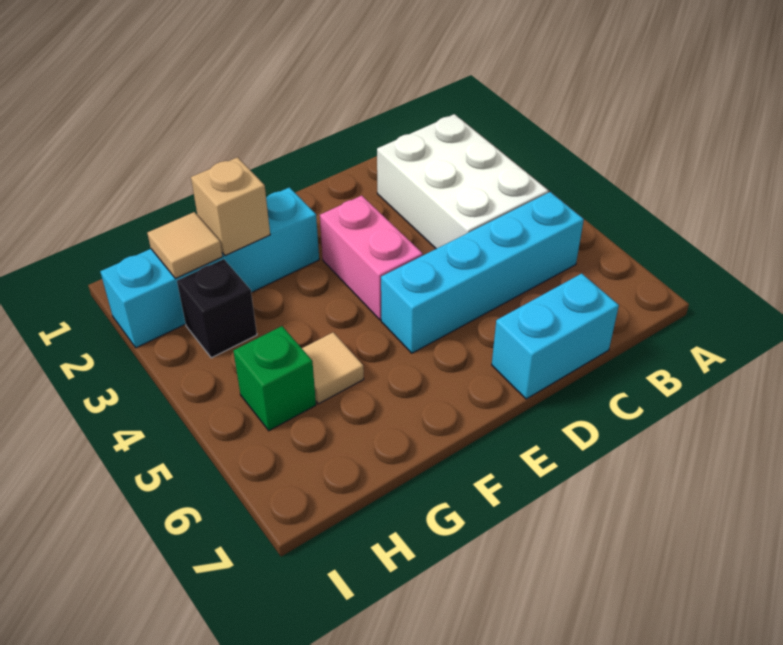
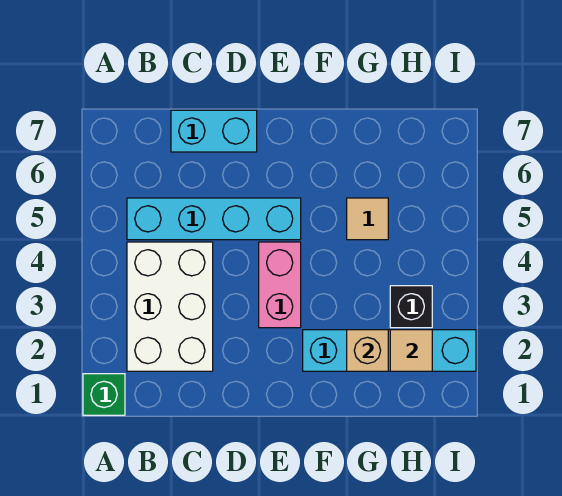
green 1x1 brick [233,326,316,431] -> green 1x1 brick moved to [83,374,125,415]

